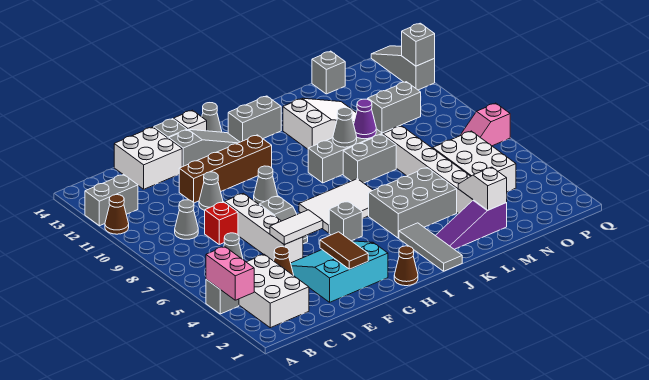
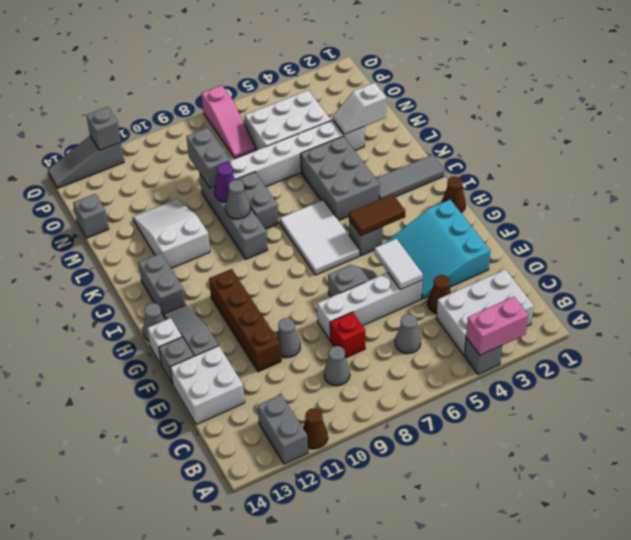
brown 1x2 tile [320,232,368,269] -> brown 1x2 tile moved to [349,195,405,236]
grey 1x1 cone [254,166,277,204] -> none
purple 1x3 slope [435,200,507,249] -> none
pink 1x2 slope [460,103,510,146] -> pink 1x3 slope [201,85,255,158]

